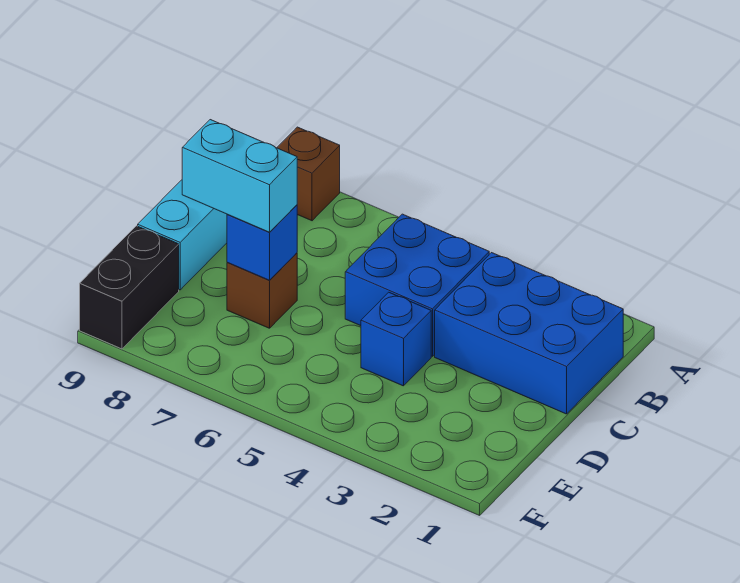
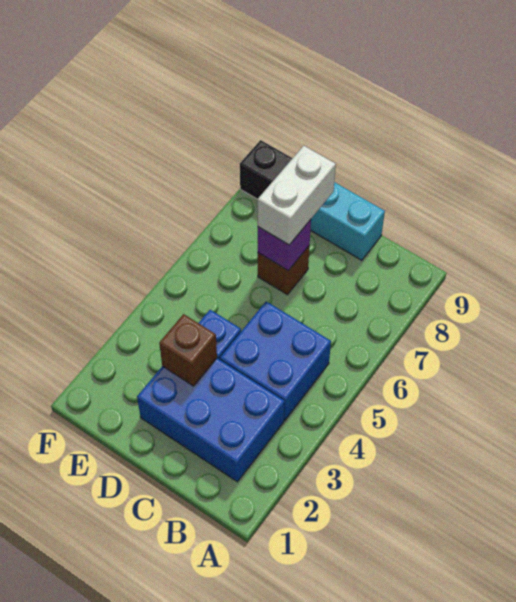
brown 1x1 brick [277,127,340,221] -> brown 1x1 brick moved to [159,314,217,386]
blue 2x3 brick [435,253,623,414] -> blue 2x3 brick turned to [137,358,285,482]
blue 1x1 brick [227,205,297,280] -> purple 1x1 brick [258,220,311,271]
cyan 1x2 brick [182,120,297,232] -> white 1x2 brick [258,146,336,245]

